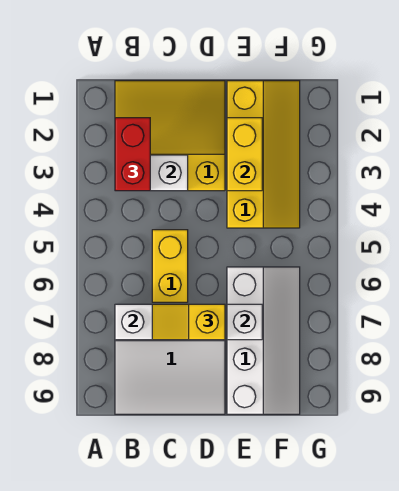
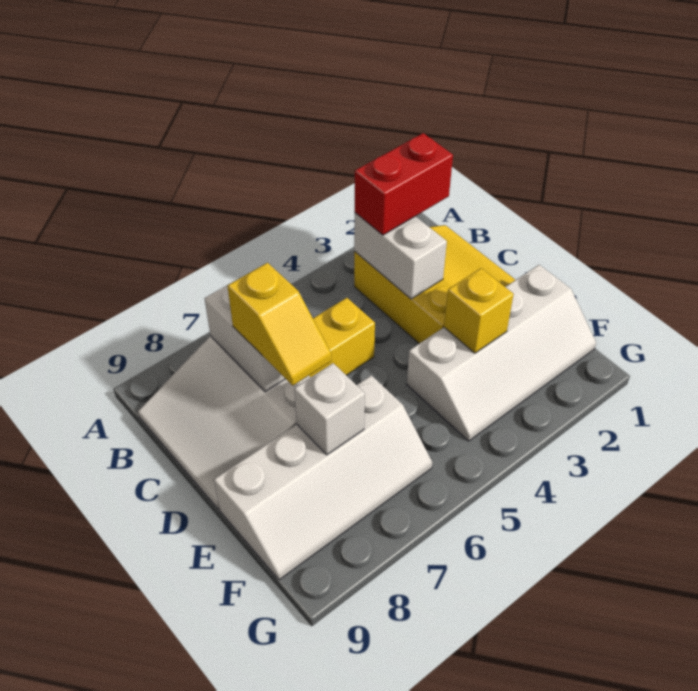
yellow 1x2 slope [152,304,225,340] -> yellow 1x2 slope turned to [227,263,332,385]
yellow 2x4 slope [227,81,300,228] -> white 2x4 slope [407,265,596,441]
yellow 1x2 brick [227,118,262,191] -> yellow 1x1 brick [444,268,514,353]

